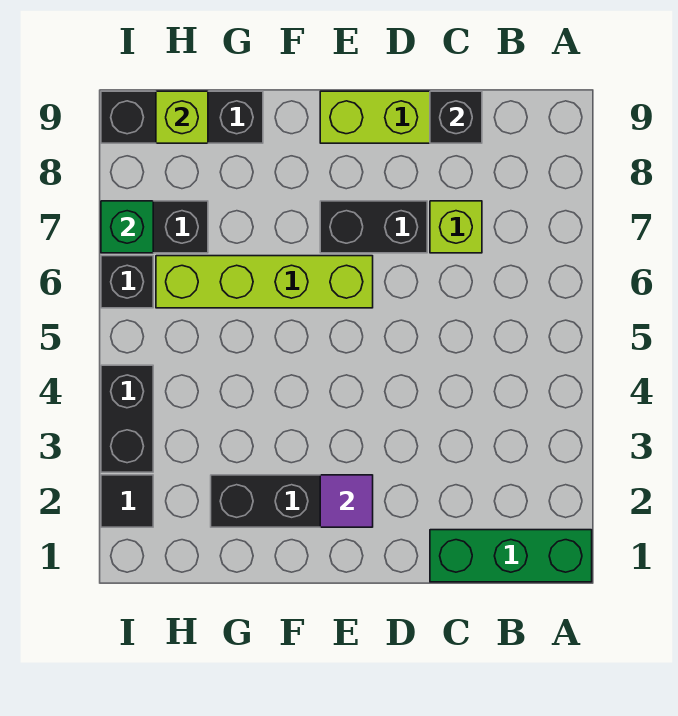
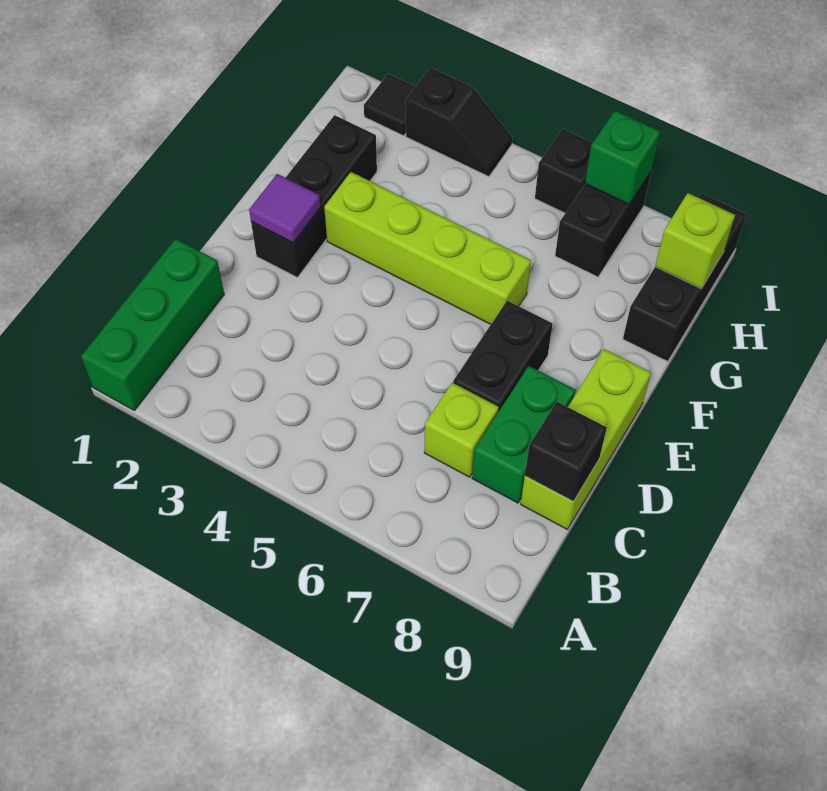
none -> green 1x2 brick [472,366,575,503]
lime 1x4 brick [156,256,373,308] -> lime 1x4 brick turned to [324,172,531,324]
black 1x2 brick [101,365,153,472] -> black 1x2 slope [406,67,513,177]

